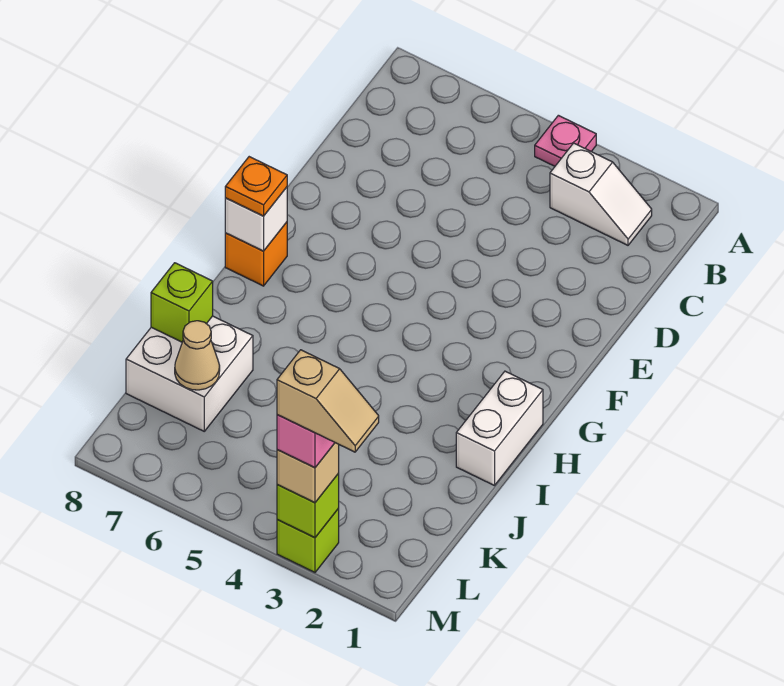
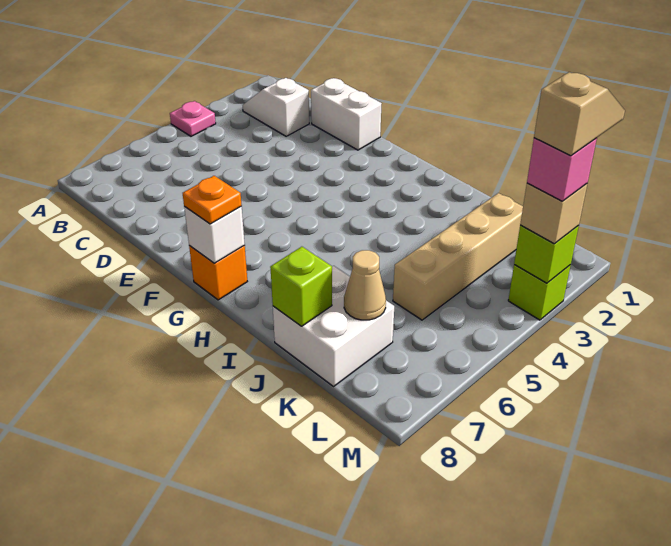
white 1x2 slope [550,143,652,245] -> white 1x2 slope turned to [243,78,309,136]
white 1x2 brick [456,371,543,486] -> white 1x2 brick moved to [311,78,382,150]
none -> tan 1x4 brick [393,193,523,320]

